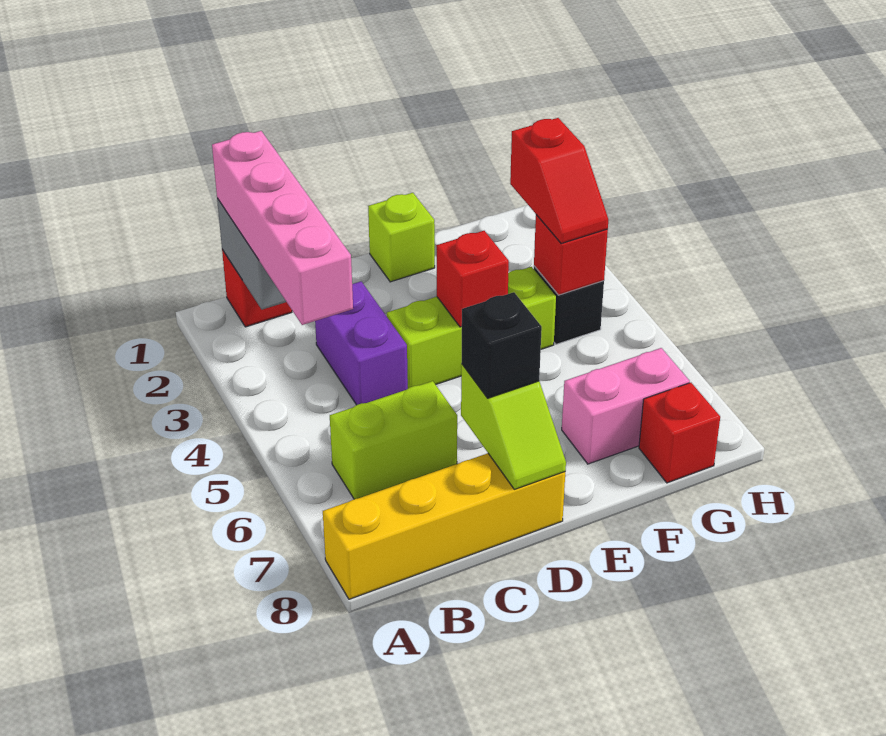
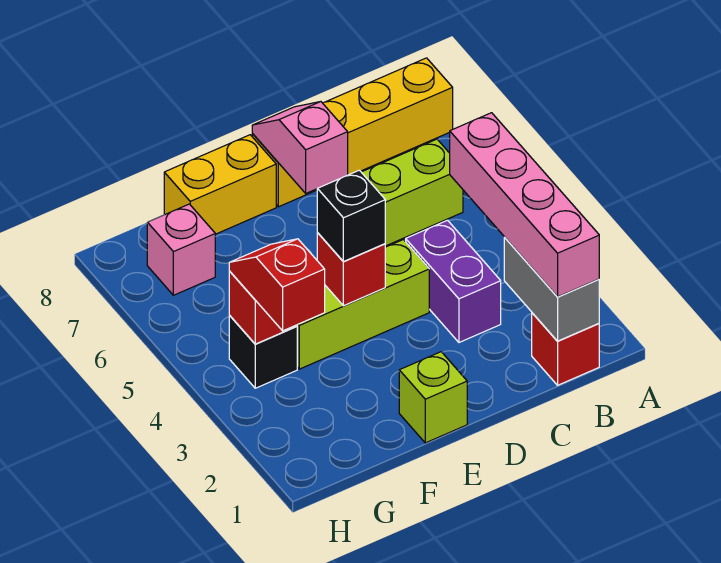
lime 1x2 slope [461,364,566,489] -> pink 1x2 slope [252,102,348,193]
black 1x1 brick [462,292,542,398] -> black 1x1 brick moved to [317,170,385,262]
none -> yellow 1x2 brick [164,135,276,234]
pink 1x2 brick [562,348,690,464] -> pink 1x1 brick [147,204,215,295]
red 1x1 brick [639,383,720,483] -> none

